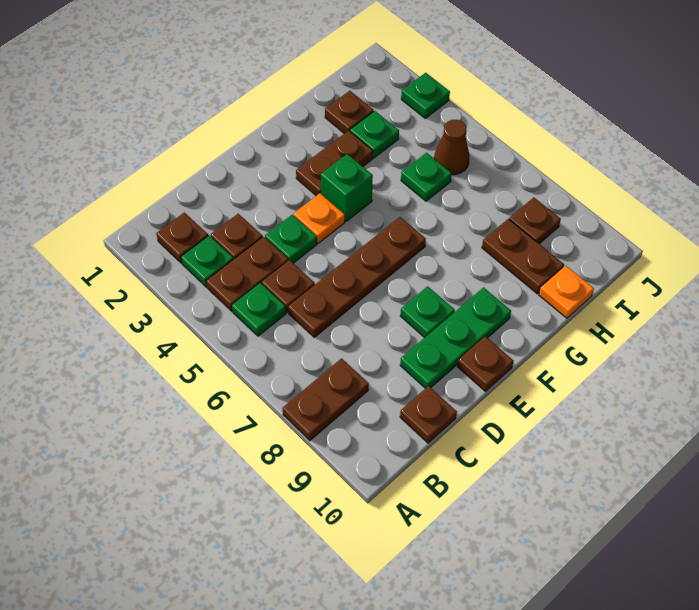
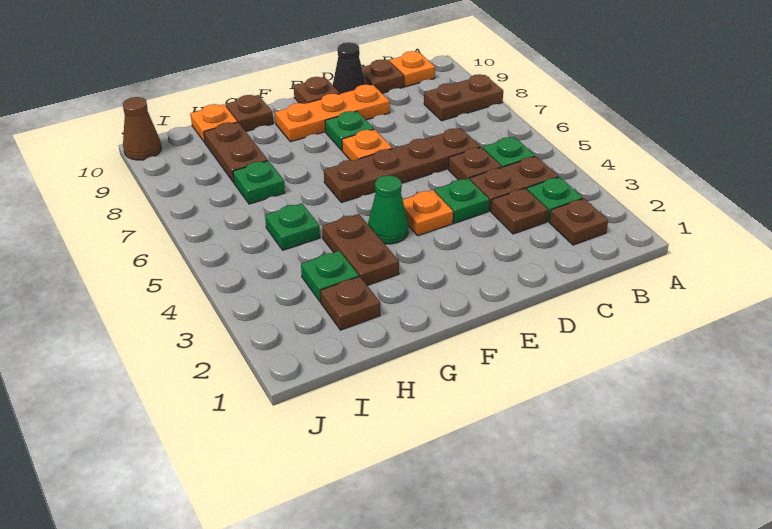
none -> orange 1x1 plate [389,51,435,87]
green 1x3 plate [400,288,511,388] -> orange 1x3 plate [275,85,390,142]
none -> black 1x1 cone [333,42,366,94]
none -> orange 1x1 plate [342,129,392,161]
brown 1x2 plate [296,131,373,196] -> brown 1x2 plate turned to [322,214,399,285]
green 1x1 brick [321,154,373,221] -> green 1x1 cone [368,175,408,244]
brown 1x1 cone [434,120,469,175] -> brown 1x1 cone moved to [123,97,161,160]
brown 1x1 plate [509,198,561,244] -> brown 1x1 plate moved to [226,95,273,132]
green 1x1 plate [401,73,450,118] -> green 1x1 plate moved to [233,161,285,204]

